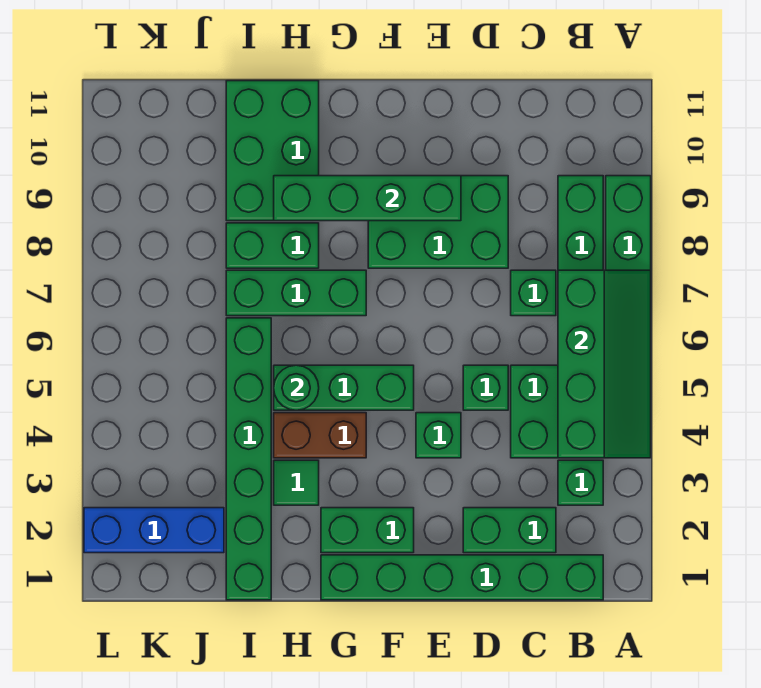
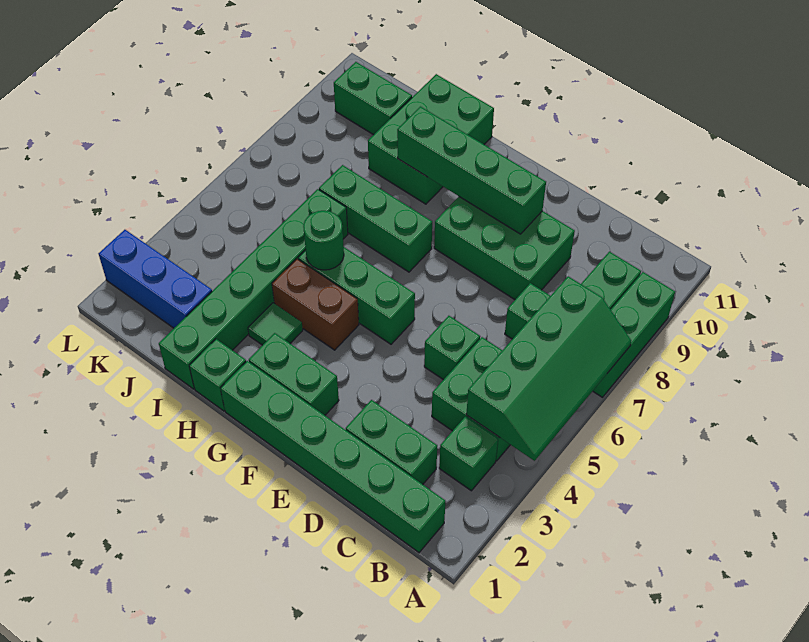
green 1x1 brick [416,413,461,458] -> green 1x1 brick moved to [189,339,246,411]
green 1x2 brick [226,223,319,268] -> green 1x2 brick moved to [334,62,412,135]

